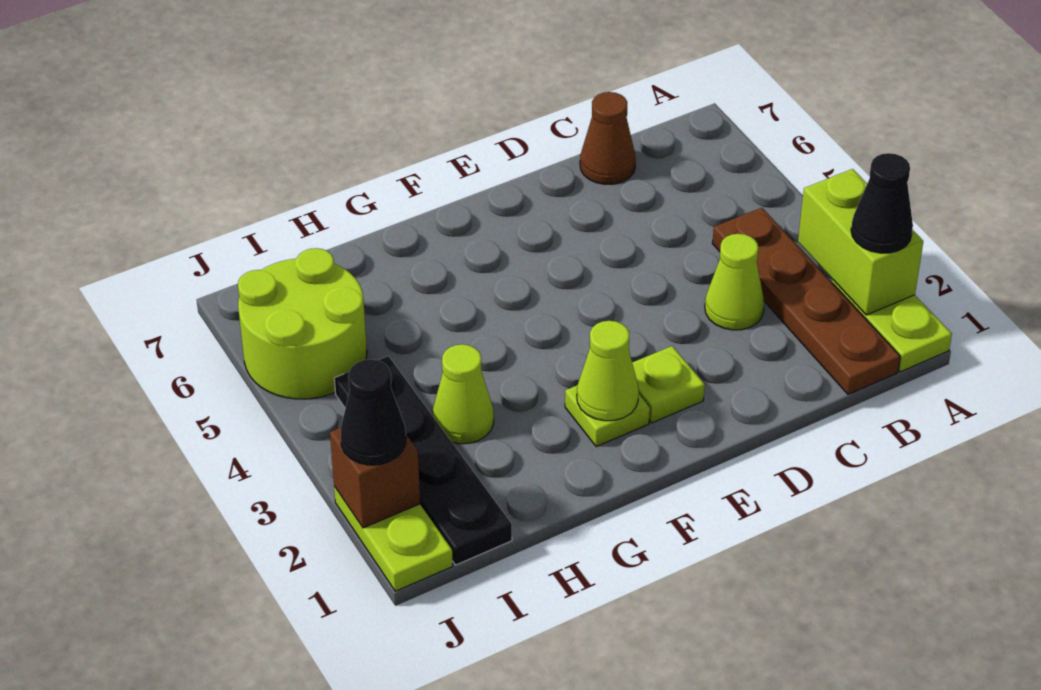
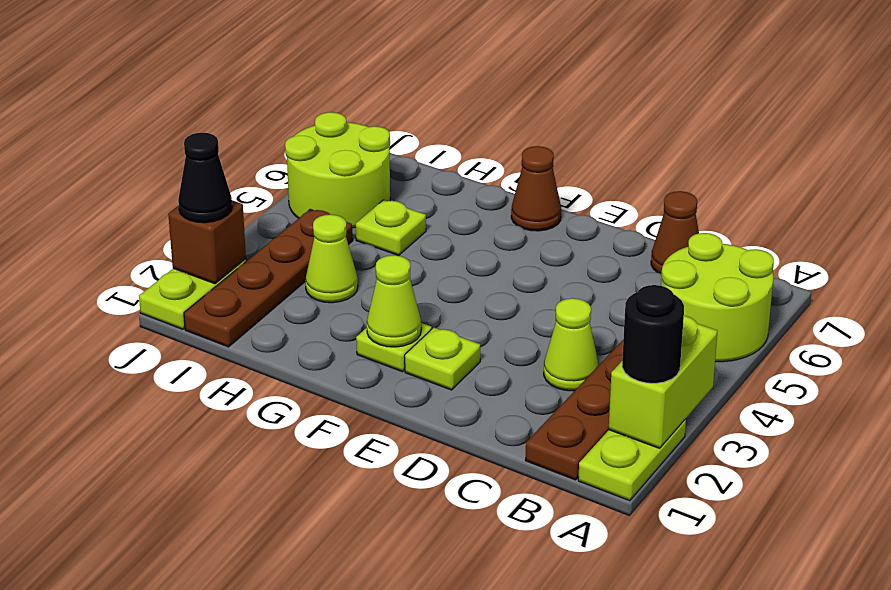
black 1x1 cone [851,153,913,253] -> black 1x1 round brick [622,285,684,383]
none -> lime 2x2 round brick [661,233,774,362]
none -> brown 1x1 cone [511,146,561,231]
none -> lime 1x1 plate [356,200,426,255]
black 1x4 plate [334,356,512,565] -> brown 1x4 plate [184,209,353,347]

